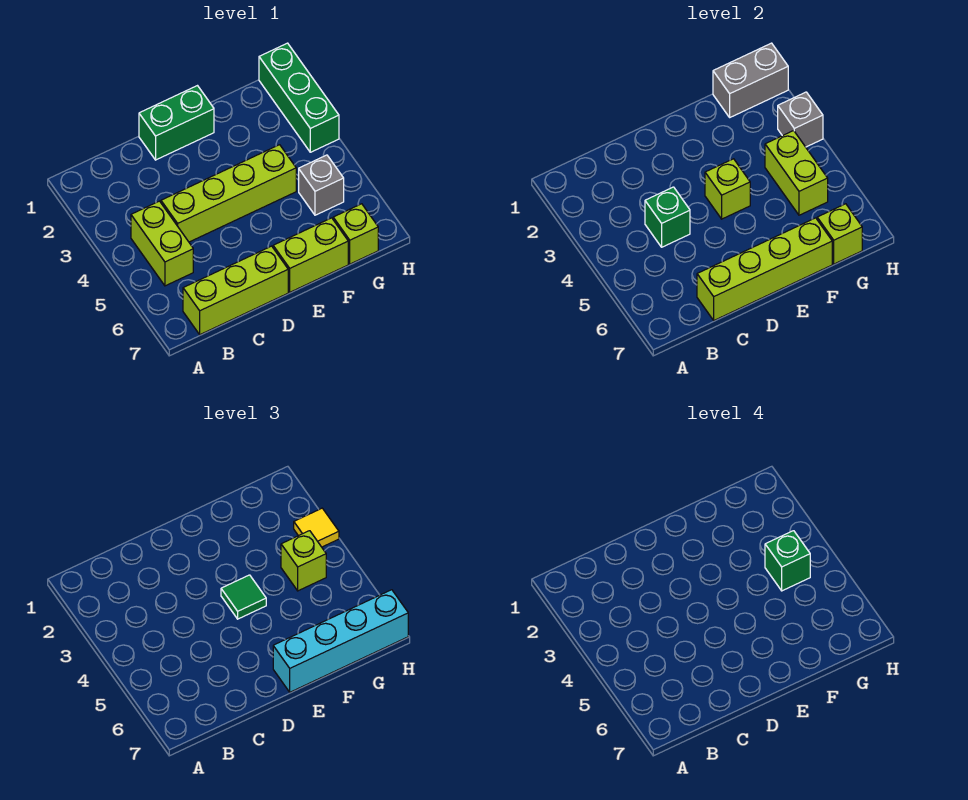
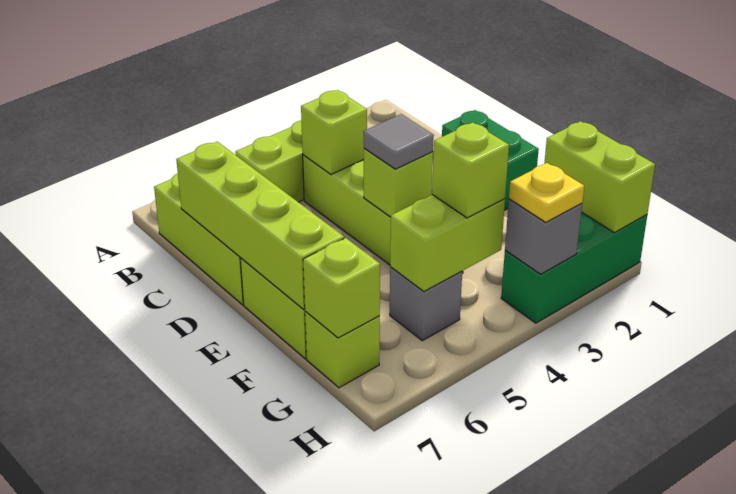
green 1x1 brick [645,187,690,247] -> lime 1x1 brick [301,90,367,175]
green 1x1 tile [221,575,266,619] -> grey 1x1 tile [363,114,434,169]
cyan 1x4 brick [273,590,408,692] -> none
grey 1x2 brick [713,43,788,117] -> lime 1x2 brick [544,121,655,233]
green 1x1 brick [765,531,810,591] -> none
yellow 1x1 tile [294,508,339,547] -> yellow 1x1 plate [509,163,584,222]

